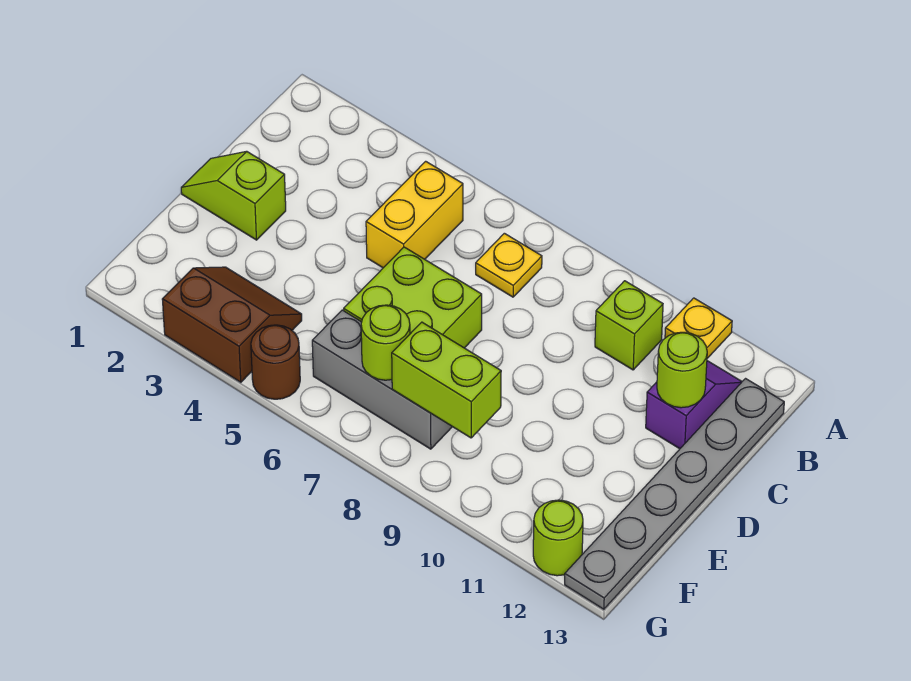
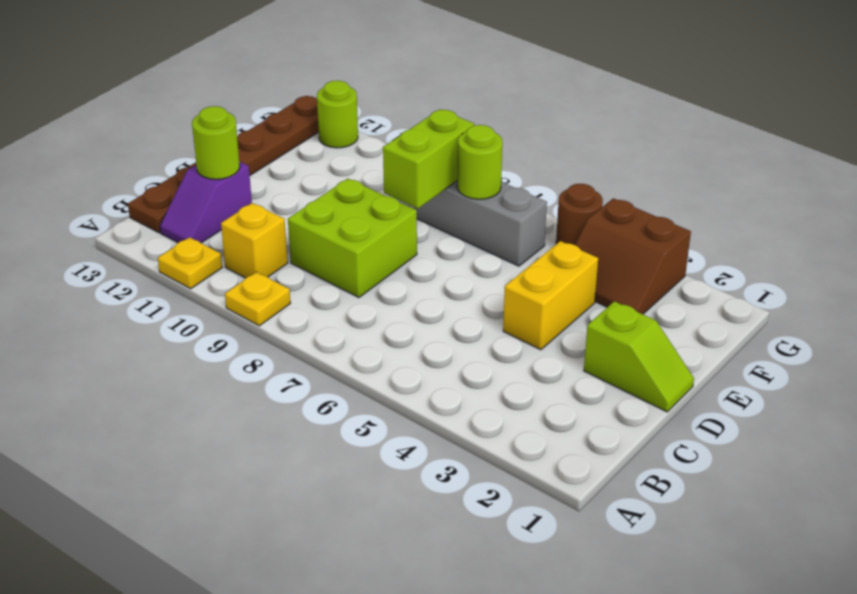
yellow 1x2 brick [366,161,463,268] -> yellow 1x2 brick moved to [503,241,598,350]
yellow 1x1 plate [476,233,542,297] -> yellow 1x1 plate moved to [225,272,290,326]
lime 1x1 brick [595,281,663,370] -> yellow 1x1 brick [221,203,288,278]
grey 1x6 plate [565,379,784,609] -> brown 1x6 plate [128,96,319,233]
lime 2x2 brick [344,247,482,348] -> lime 2x2 brick moved to [288,179,417,298]
lime 1x2 brick [392,322,501,438] -> lime 1x2 brick turned to [383,109,474,208]

